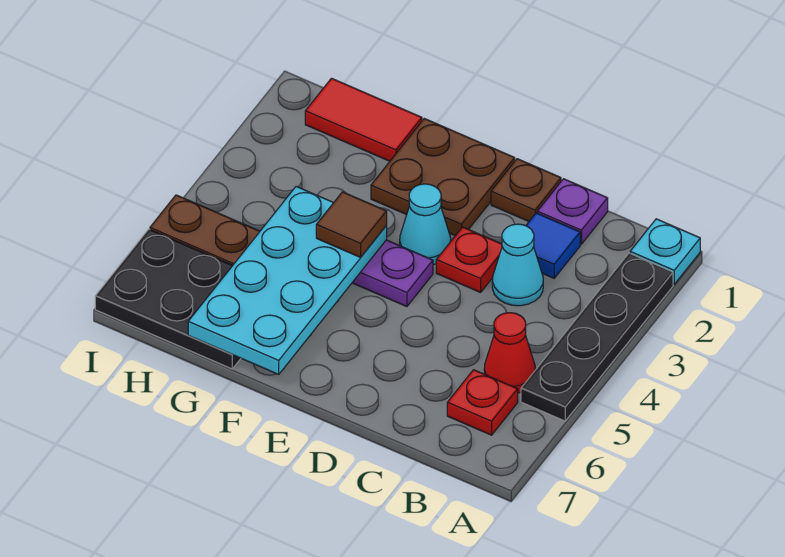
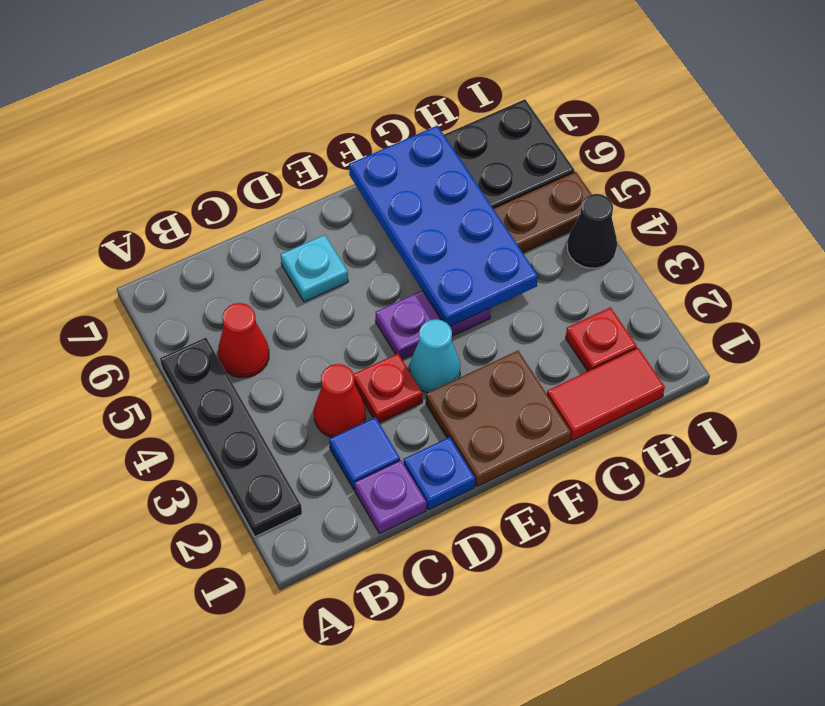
cyan 1x1 plate [630,219,700,284] -> cyan 1x1 plate moved to [281,235,348,302]
red 1x1 plate [447,370,518,435] -> red 1x1 plate moved to [566,307,637,371]
cyan 1x1 cone [492,224,543,306] -> red 1x1 cone [314,364,365,437]
brown 1x1 plate [491,159,561,221] -> blue 1x1 plate [404,437,475,510]
cyan 2x4 plate [188,186,387,374] -> blue 2x4 plate [349,126,538,326]
brown 1x1 tile [316,192,387,257] -> none
none -> black 1x1 cone [567,194,617,268]

